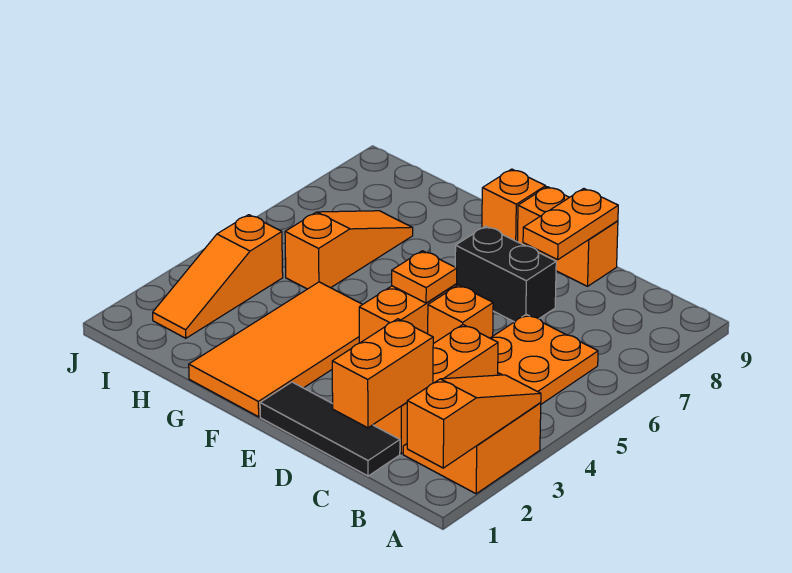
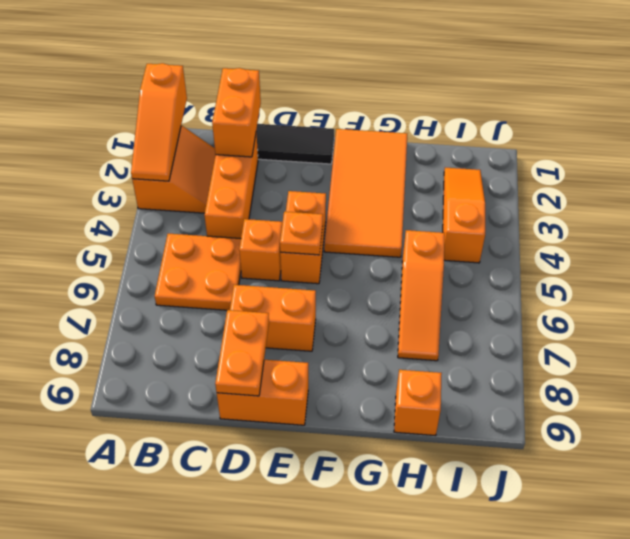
black 1x2 brick [455,226,556,322] -> orange 1x2 brick [230,285,316,351]
orange 1x1 brick [482,169,546,242] -> orange 1x1 brick moved to [394,370,442,436]

